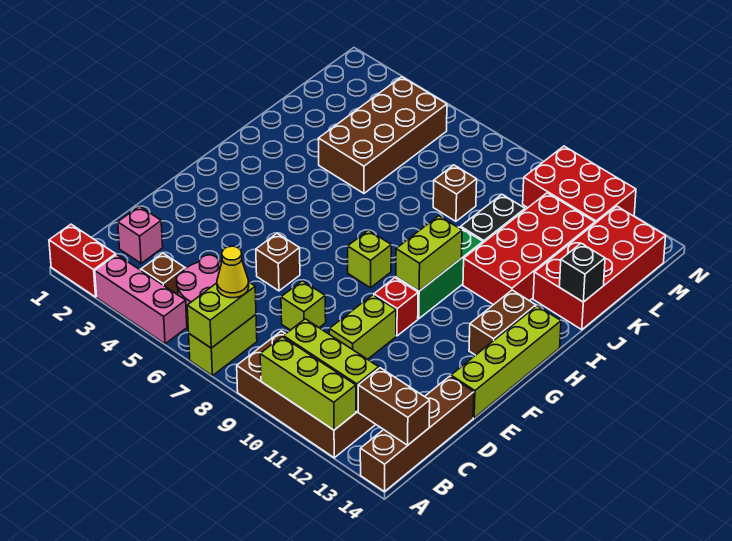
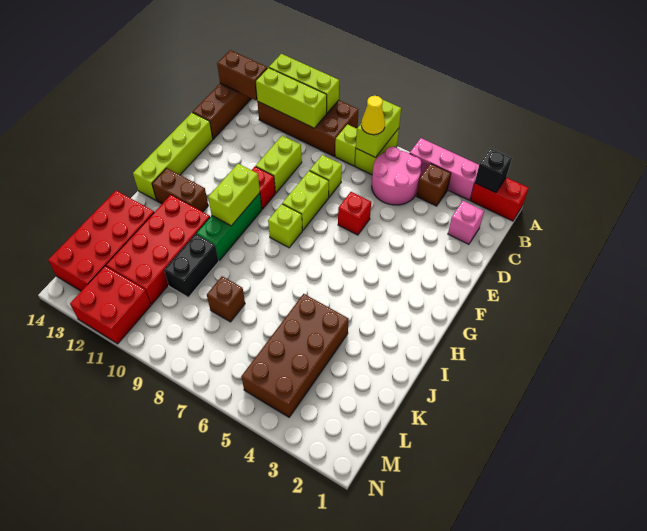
none -> lime 1x1 brick [335,124,357,166]
brown 1x1 brick [256,233,300,291] -> red 1x1 brick [338,192,371,235]
none -> lime 1x2 brick [282,171,329,230]
brown 1x2 brick [469,290,536,355] -> brown 1x2 brick turned to [152,168,208,212]
black 1x1 brick [559,243,605,302] -> black 1x1 brick moved to [475,148,512,193]
red 2x3 brick [523,146,636,223] -> red 2x2 brick [70,266,151,344]

